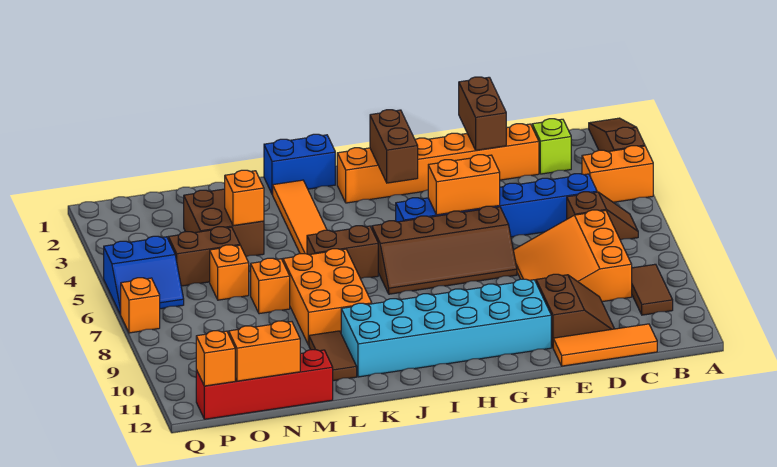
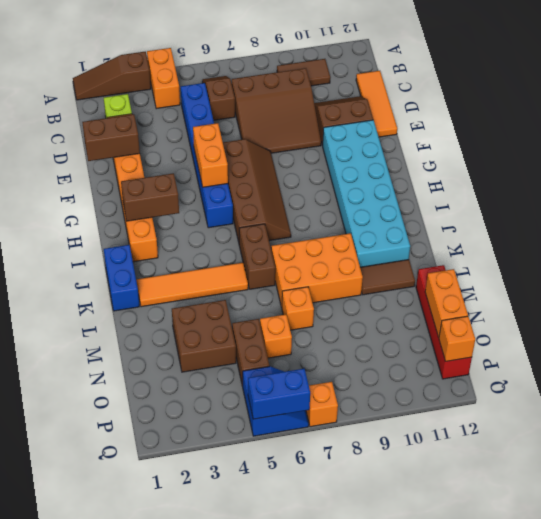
orange 3x3 slope [513,210,632,302] -> brown 3x3 slope [232,68,321,153]
orange 1x1 brick [225,170,264,226] -> none
none -> blue 1x2 brick [248,369,310,419]

